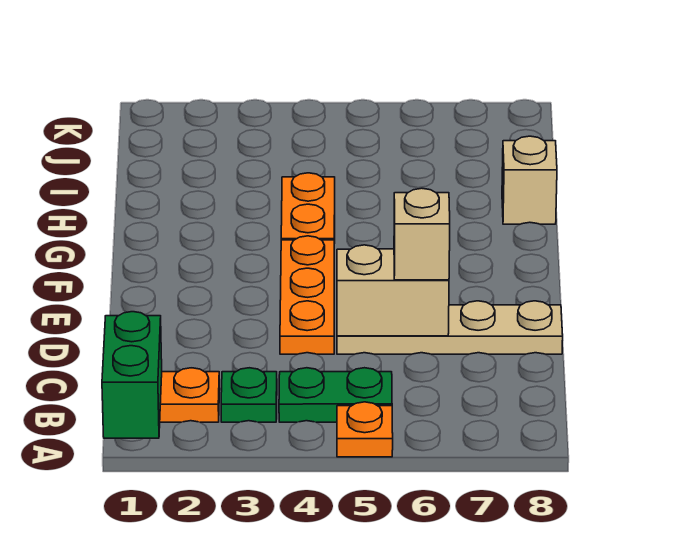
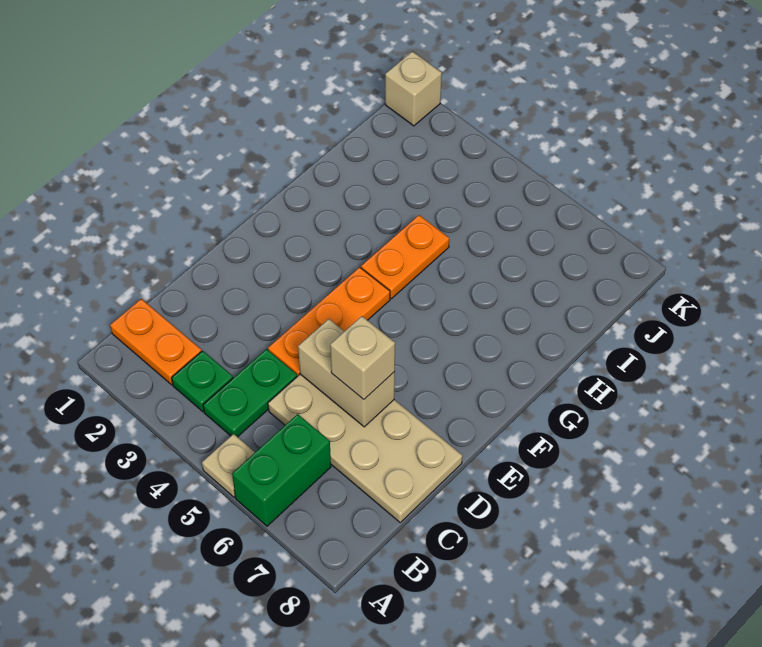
green 1x2 brick [102,312,162,438] -> green 1x2 brick moved to [232,414,331,526]
orange 1x1 plate [337,402,393,457] -> tan 1x1 plate [202,434,255,497]
green 1x2 plate [279,368,392,422] -> green 1x2 plate turned to [203,349,297,437]
tan 1x4 plate [337,301,563,354] -> tan 2x4 plate [268,374,462,522]
tan 1x1 brick [502,136,557,224] -> tan 1x1 brick moved to [385,51,442,126]

